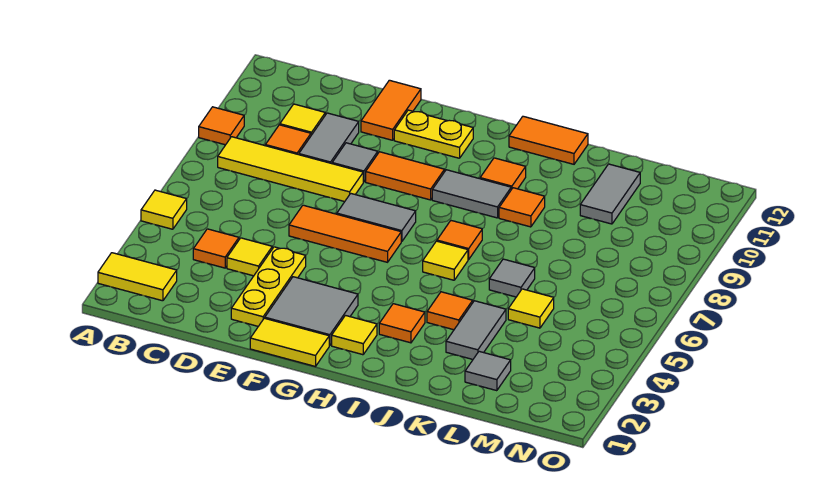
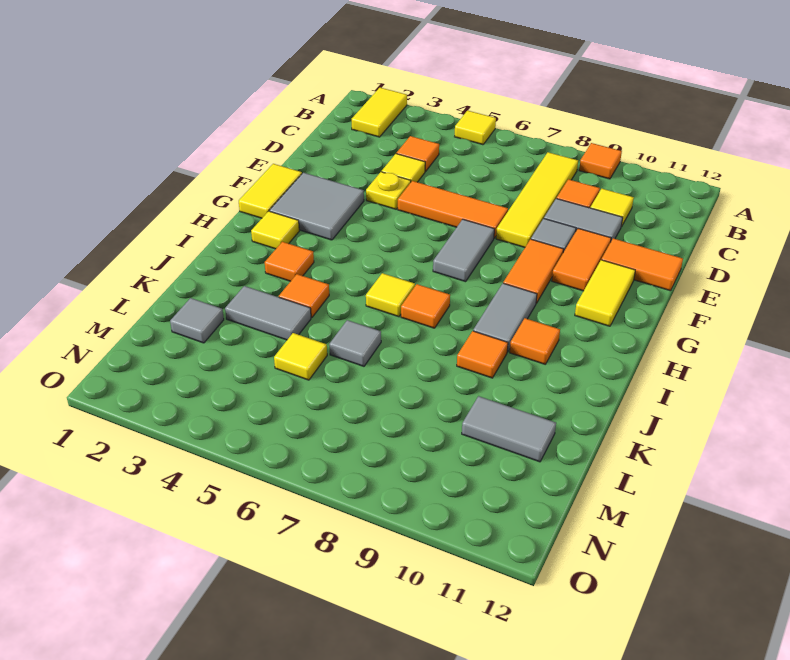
yellow 1x3 plate [231,247,306,326] -> yellow 1x1 plate [366,172,411,209]
orange 1x3 tile [289,205,401,262] -> orange 1x3 tile turned to [398,181,508,238]
yellow 1x2 plate [394,110,473,158] -> yellow 1x2 tile [575,260,635,326]
orange 1x2 tile [509,116,588,164] -> orange 1x2 tile moved to [552,228,611,291]

